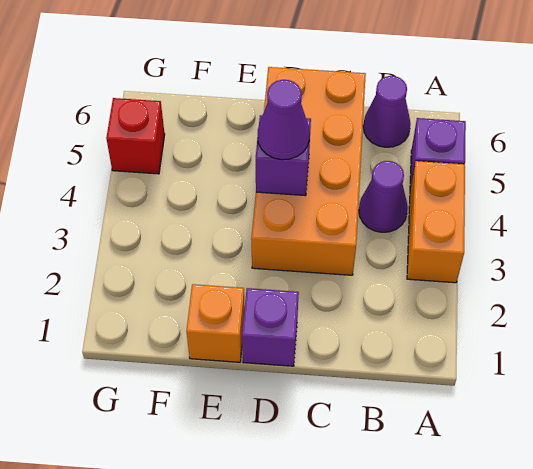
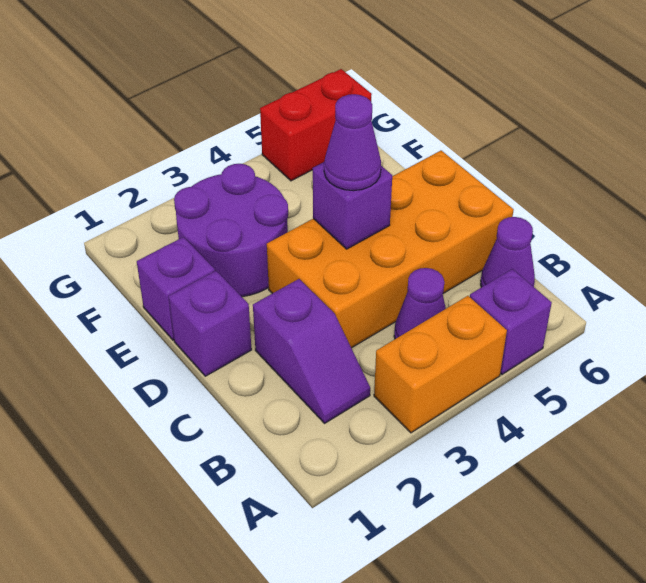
none -> purple 1x2 slope [253,279,370,423]
orange 1x1 brick [187,284,245,362] -> purple 1x1 brick [137,237,215,340]
none -> purple 2x2 round brick [174,164,288,297]
red 1x1 brick [106,98,165,174] -> red 1x2 brick [260,69,372,181]

